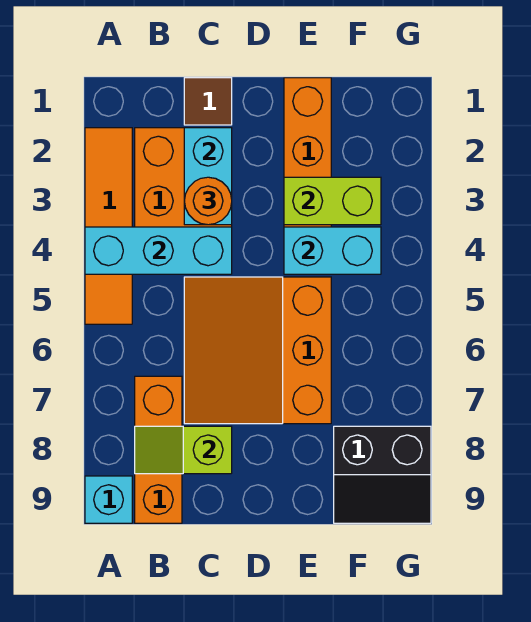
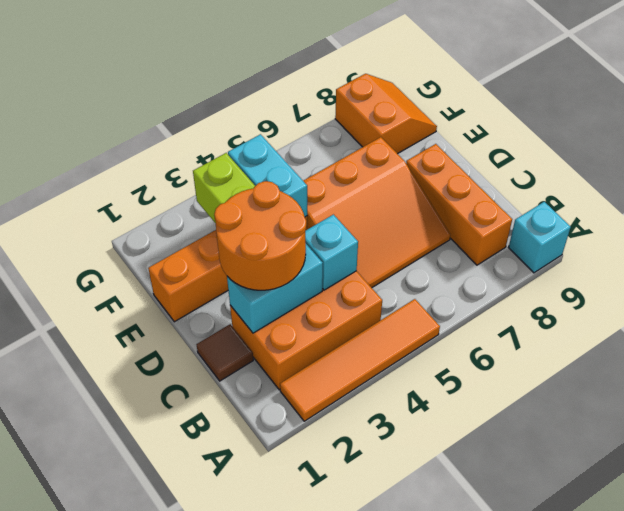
cyan 1x3 brick [85,227,232,274] -> cyan 1x1 brick [305,215,358,290]
orange 1x3 brick [135,376,182,523] -> orange 1x3 brick turned to [406,144,512,265]
lime 1x2 slope [135,426,232,474] -> none
orange 1x1 round brick [184,177,232,225] -> orange 2x2 round brick [214,181,306,290]
black 2x2 slope [334,426,431,523] -> orange 2x2 slope [335,74,437,154]

